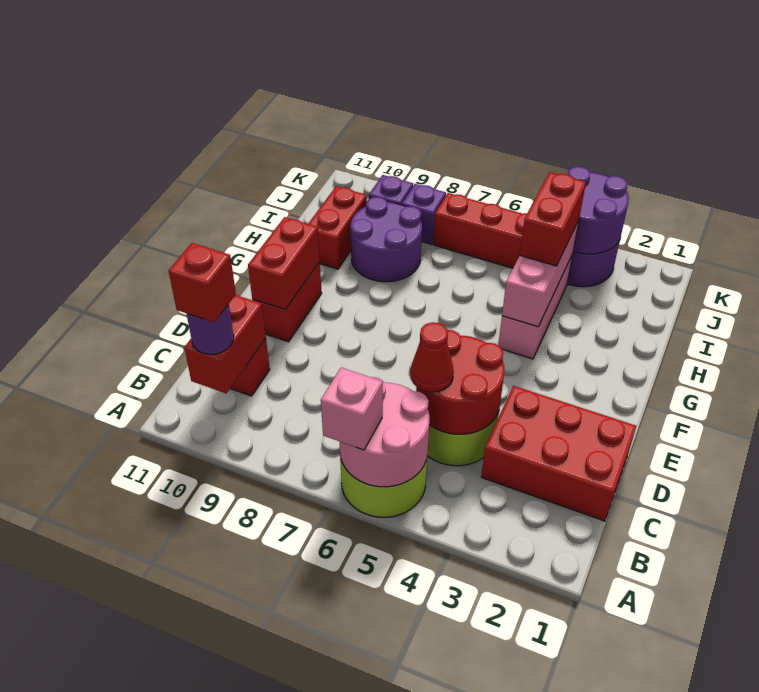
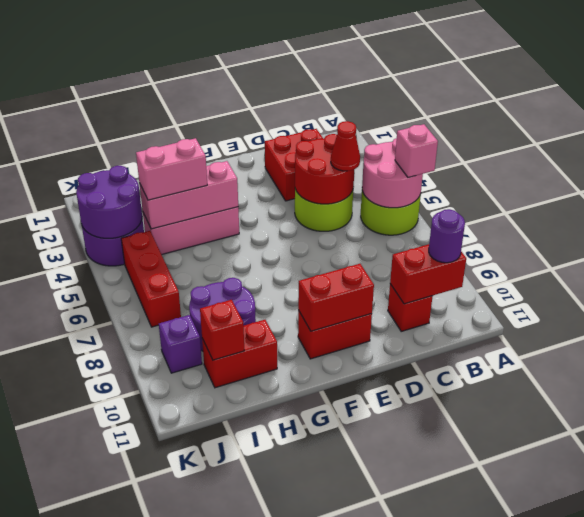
red 1x1 brick [169,243,236,322] -> red 1x1 brick moved to [200,300,244,360]
red 2x3 brick [481,386,636,521] -> red 2x2 brick [265,129,323,201]
red 1x2 brick [520,172,586,266] -> pink 1x2 brick [136,138,207,200]
purple 1x1 brick [402,184,446,245] -> none

